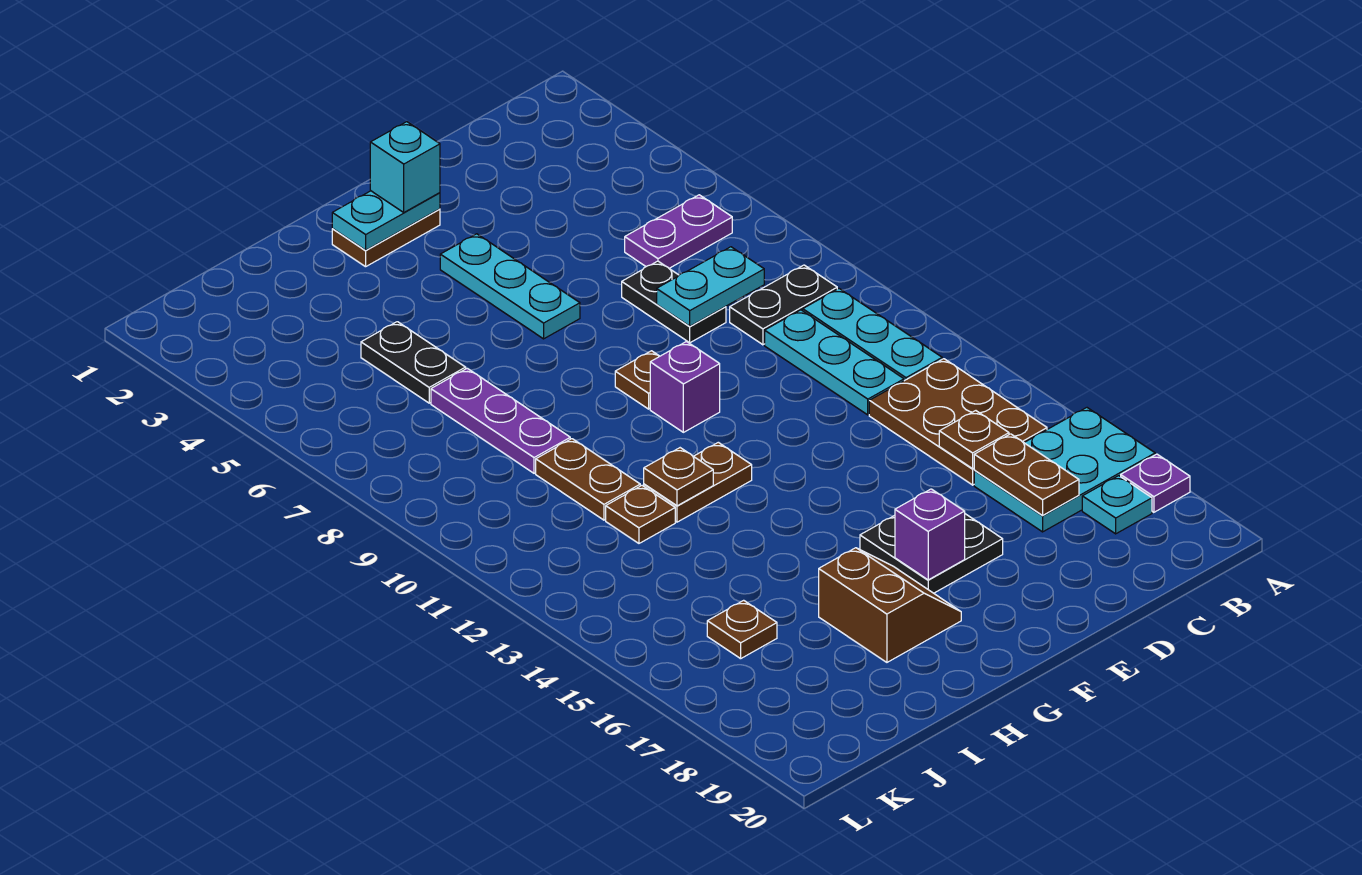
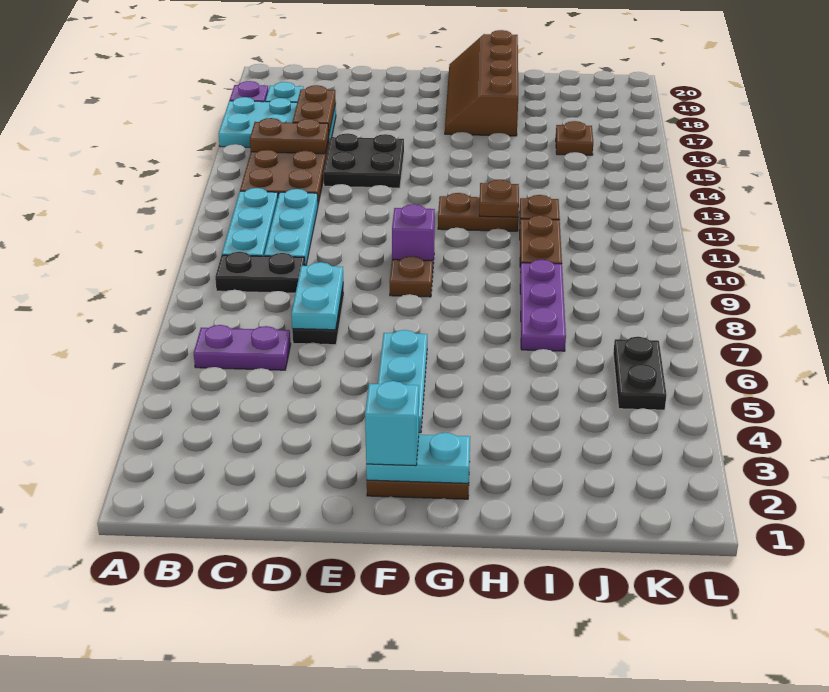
cyan 1x2 plate [657,247,764,326] -> cyan 1x2 plate turned to [291,262,343,330]
brown 1x1 plate [939,411,1009,469] -> brown 1x2 plate [250,118,329,154]
black 2x2 plate [860,514,1003,593] -> black 2x2 plate moved to [323,133,404,188]
purple 1x1 brick [895,489,965,580] -> none
brown 2x2 slope [819,548,961,662] -> brown 2x4 slope [445,30,518,136]
black 1x2 plate [361,322,466,403] -> black 1x2 plate moved to [613,337,667,410]

